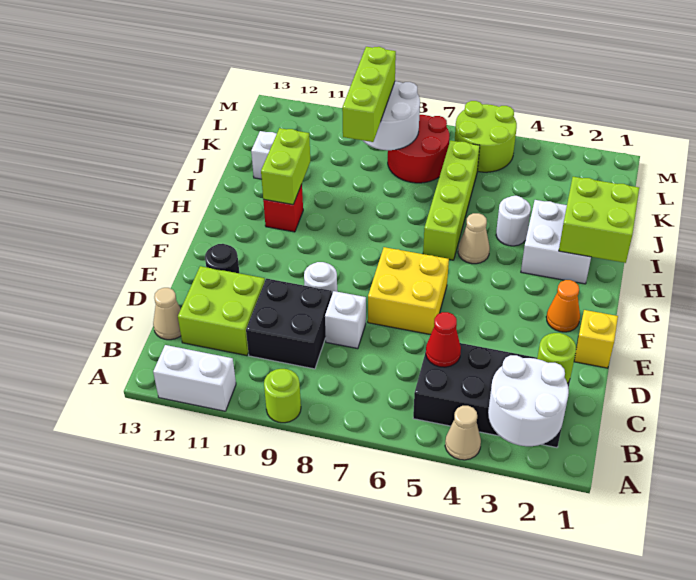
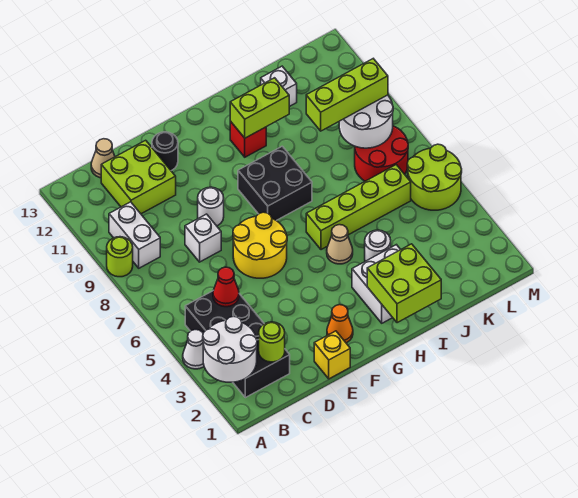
tan 1x1 cone [445,406,481,460] -> white 1x1 cone [183,330,204,369]
white 1x2 brick [153,345,236,411] -> white 1x2 brick moved to [109,202,160,268]
black 2x2 brick [246,279,332,369] -> black 2x2 brick moved to [238,146,312,221]
yellow 2x2 brick [368,247,449,335] -> yellow 2x2 round brick [233,212,287,278]

